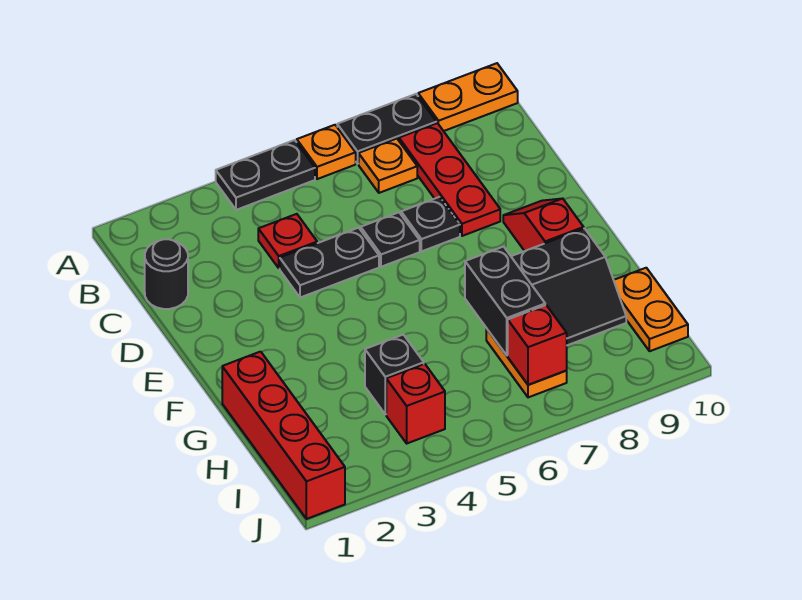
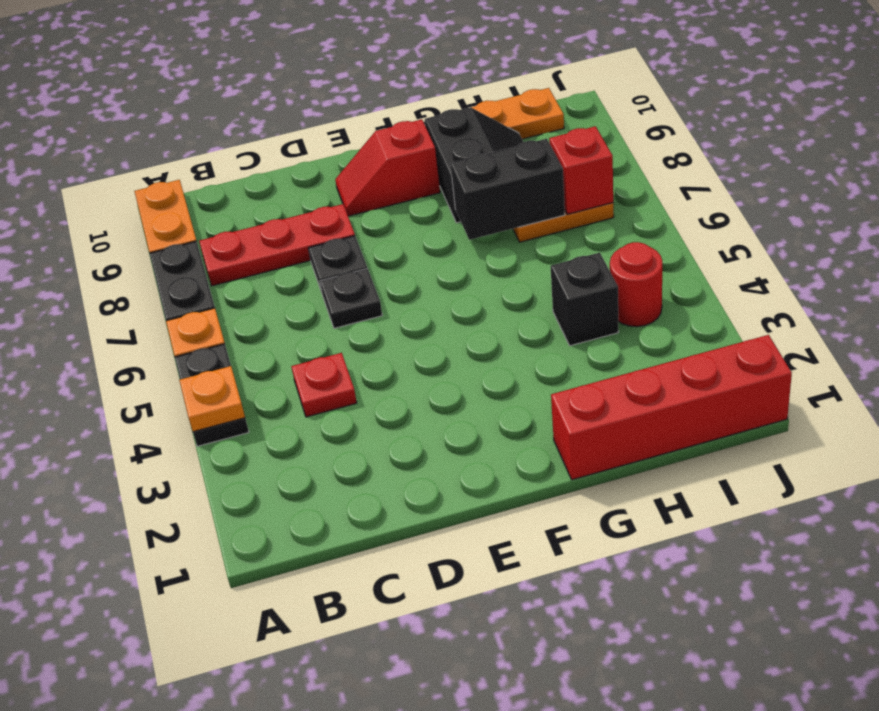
orange 1x1 plate [359,139,417,193] -> orange 1x1 plate moved to [179,366,245,432]
black 1x1 round brick [145,239,188,309] -> none
black 1x2 plate [280,228,379,298] -> none
red 1x1 brick [386,364,445,443] -> red 1x1 round brick [610,242,662,327]

